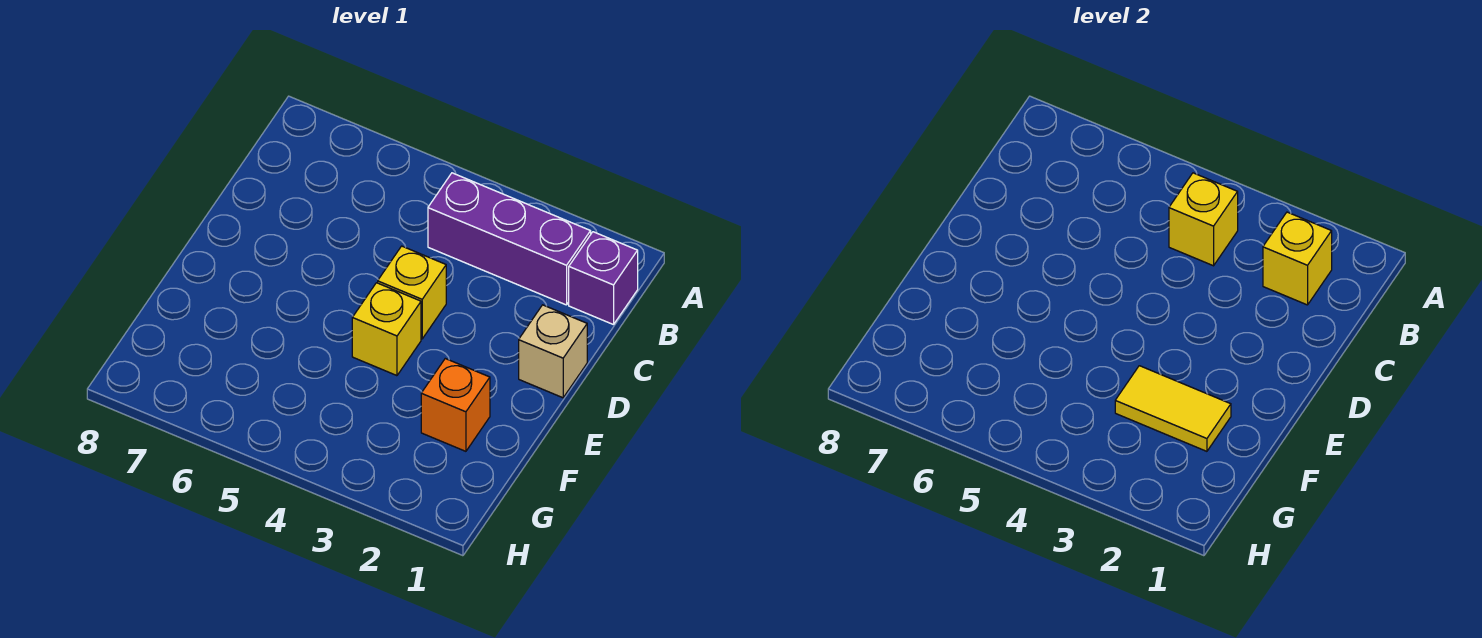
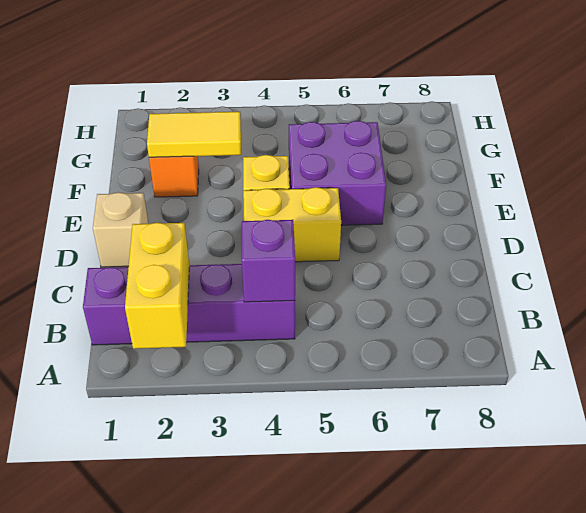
yellow 1x1 brick [1263,212,1332,305] -> yellow 1x2 brick [125,223,189,349]
yellow 1x1 brick [1169,173,1238,266] -> purple 1x1 brick [242,220,295,302]
yellow 1x1 brick [378,246,446,339] -> yellow 1x2 brick [243,187,341,262]
none -> purple 2x2 brick [289,121,386,225]

